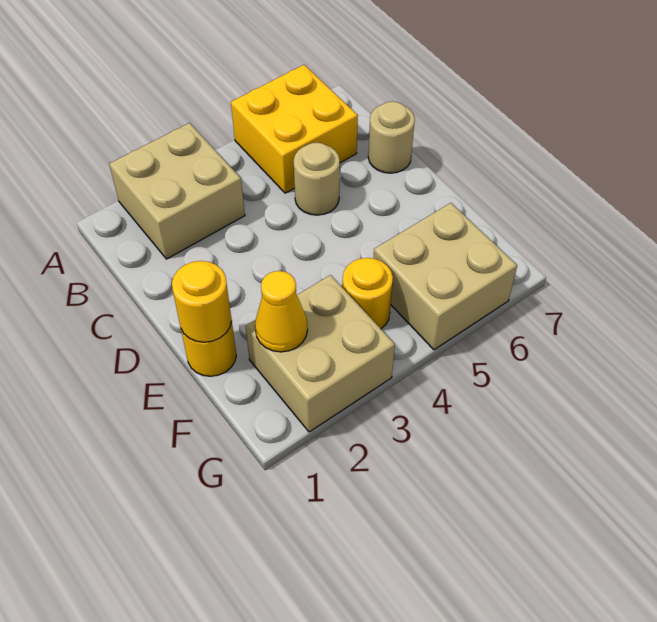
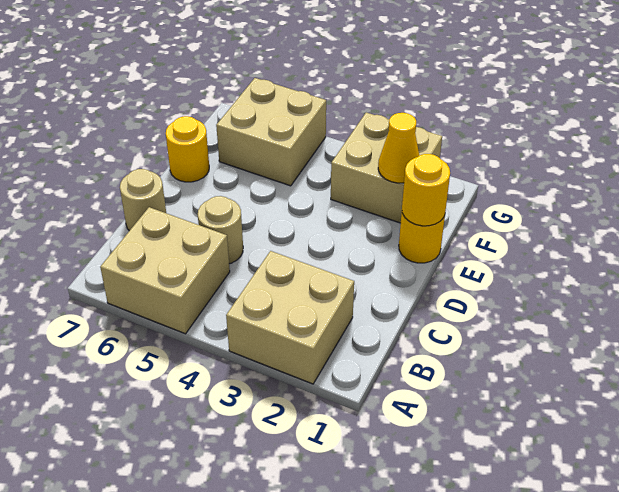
yellow 2x2 brick [231,65,358,193] -> tan 2x2 brick [100,207,230,334]
yellow 1x1 round brick [343,258,393,329] -> yellow 1x1 round brick moved to [166,116,209,182]

